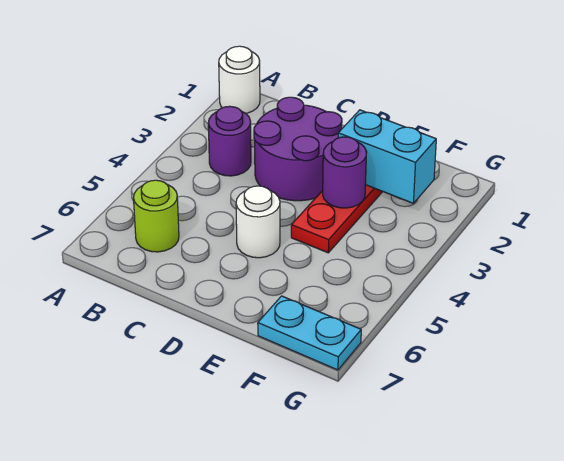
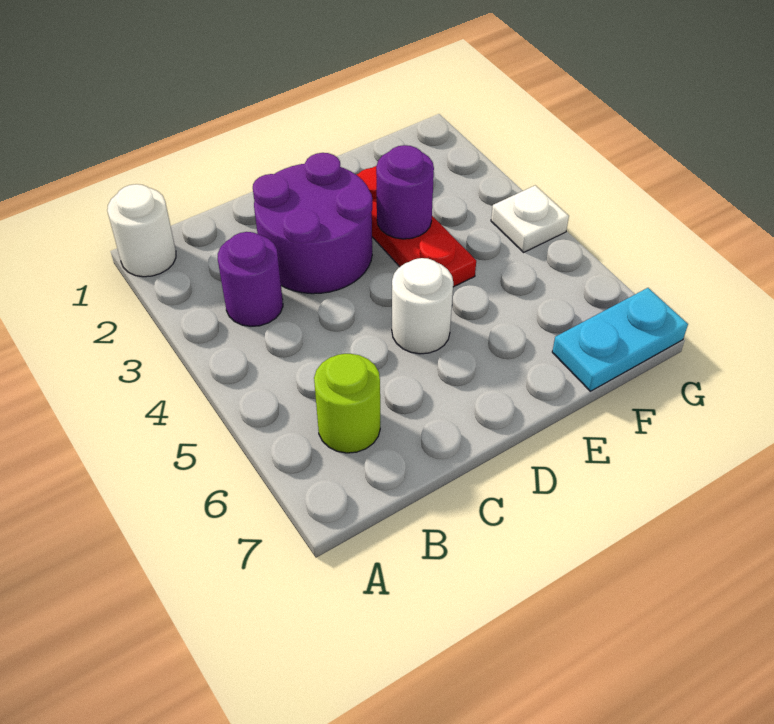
cyan 1x2 brick [338,110,436,203] -> none
none -> white 1x1 plate [491,185,569,252]

